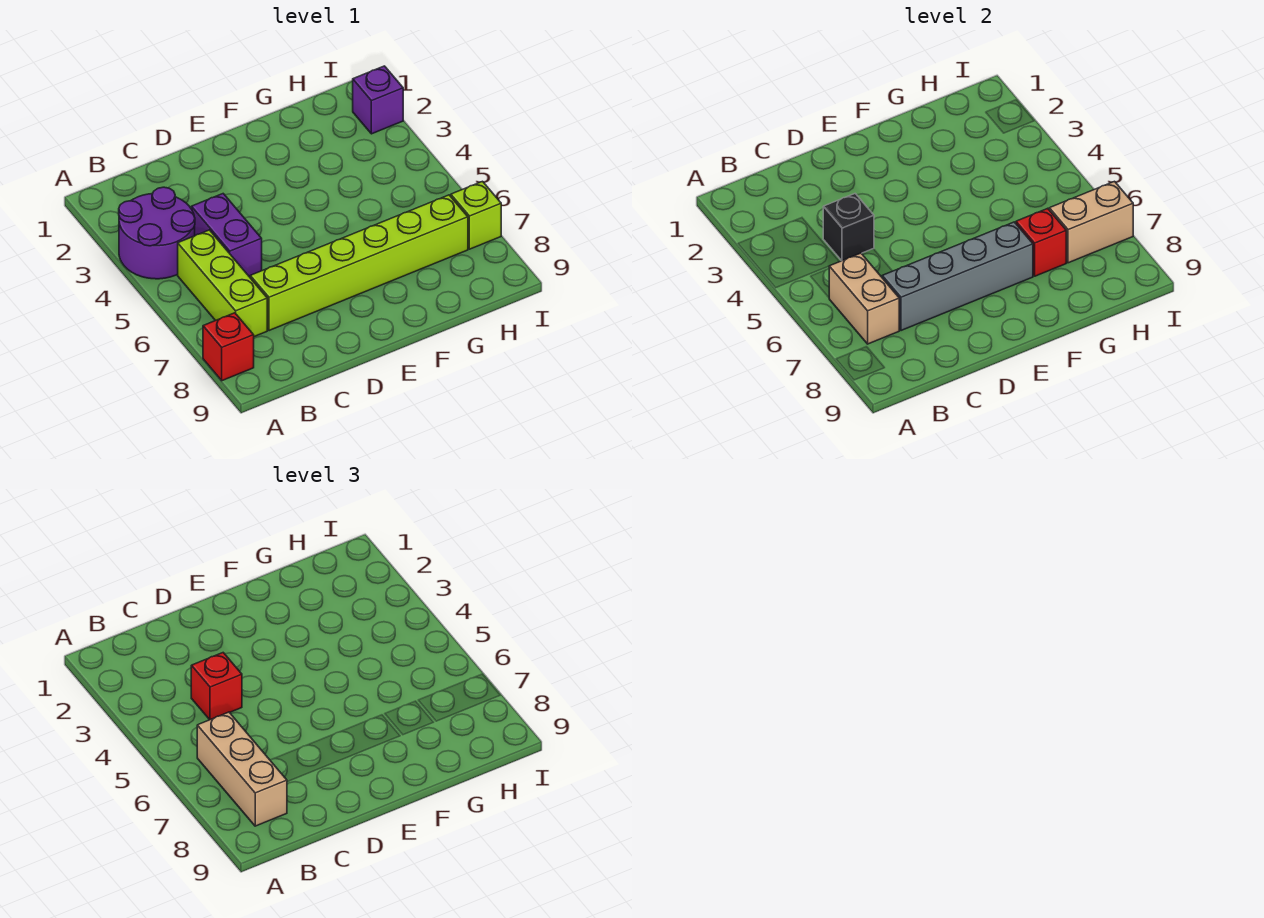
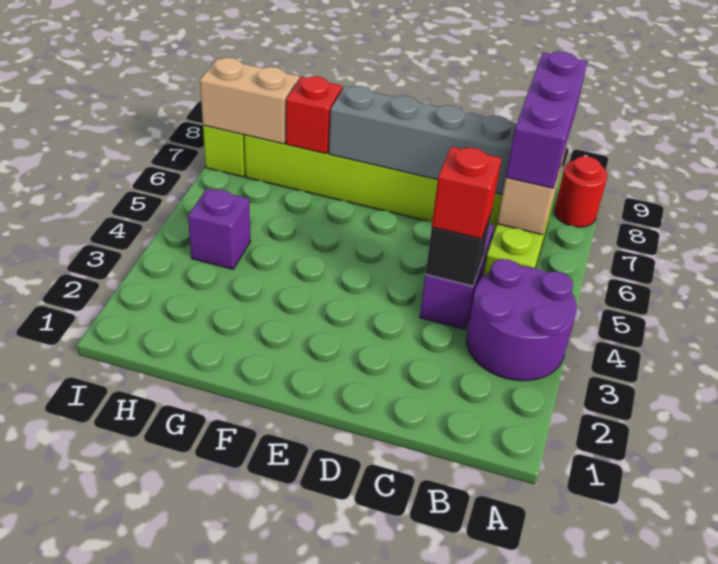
red 1x1 brick [203,313,254,381] -> red 1x1 round brick [555,156,607,227]
tan 1x3 brick [197,712,287,826] -> purple 1x3 brick [506,51,587,188]
purple 1x1 brick [353,66,403,134] -> purple 1x1 brick moved to [188,188,251,269]

